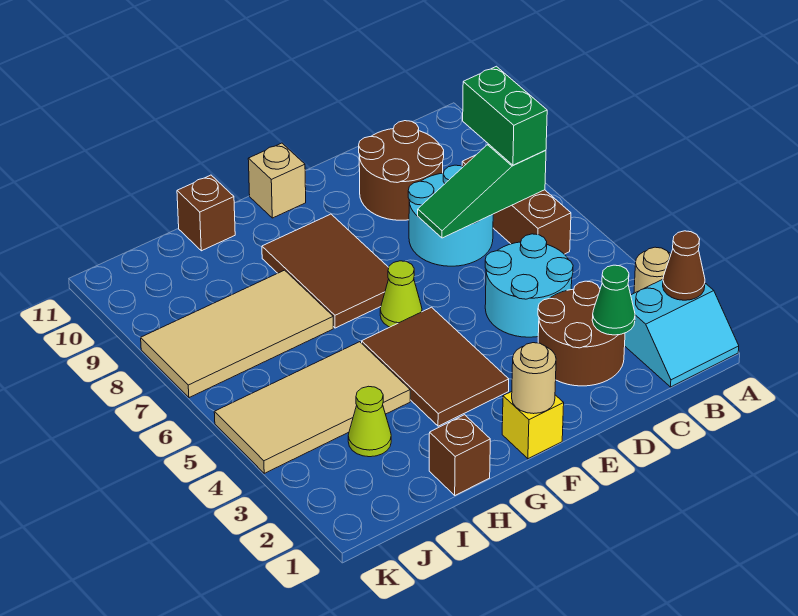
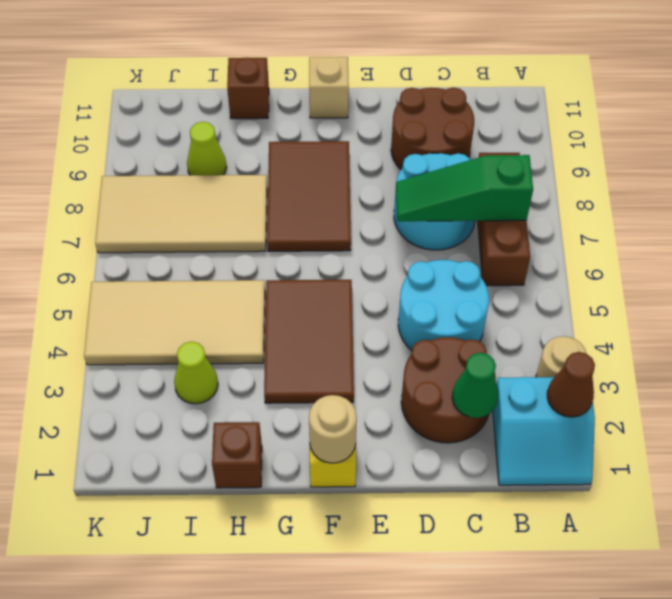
green 1x2 brick [463,66,547,165] -> none
lime 1x1 cone [380,261,422,327] -> lime 1x1 cone moved to [187,122,227,175]

